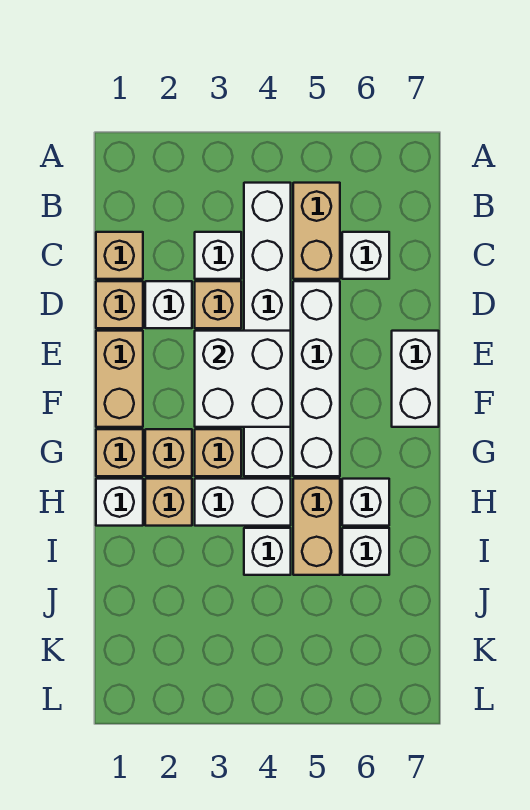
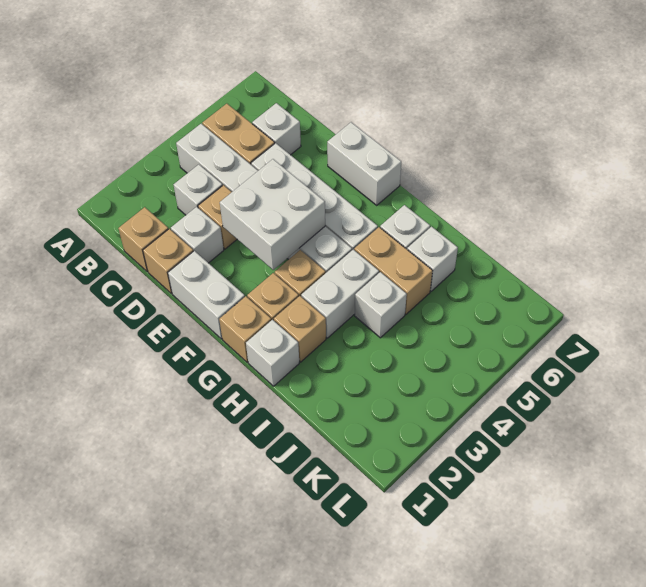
tan 1x2 brick [96,331,143,427] -> white 1x2 brick [168,251,245,339]

